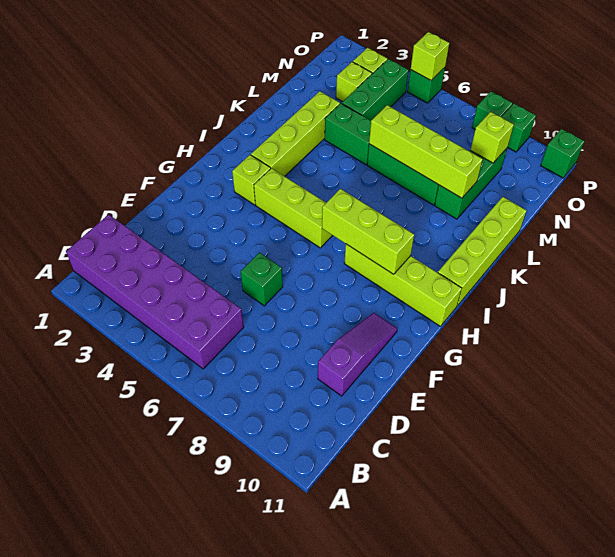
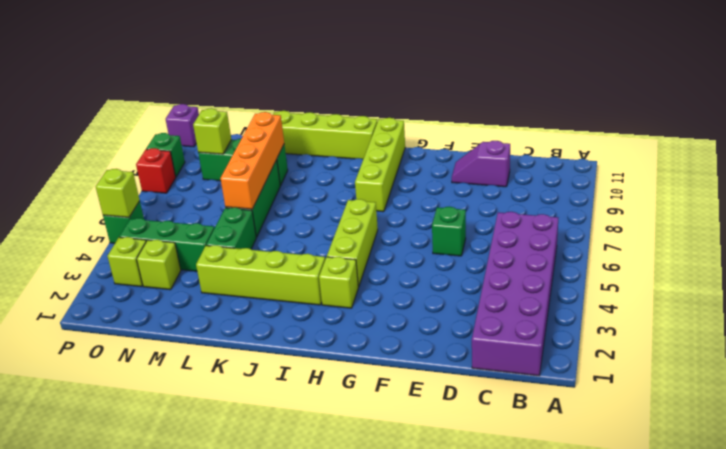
purple 1x3 slope [318,313,397,396] -> purple 1x2 slope [452,141,510,187]
lime 1x3 brick [322,189,414,274] -> none
lime 1x4 brick [369,105,483,198] -> orange 1x4 brick [220,112,284,209]
green 1x1 brick [472,91,513,129] -> red 1x1 brick [136,148,176,193]
green 1x1 brick [541,129,584,178] -> purple 1x1 brick [166,104,199,147]

